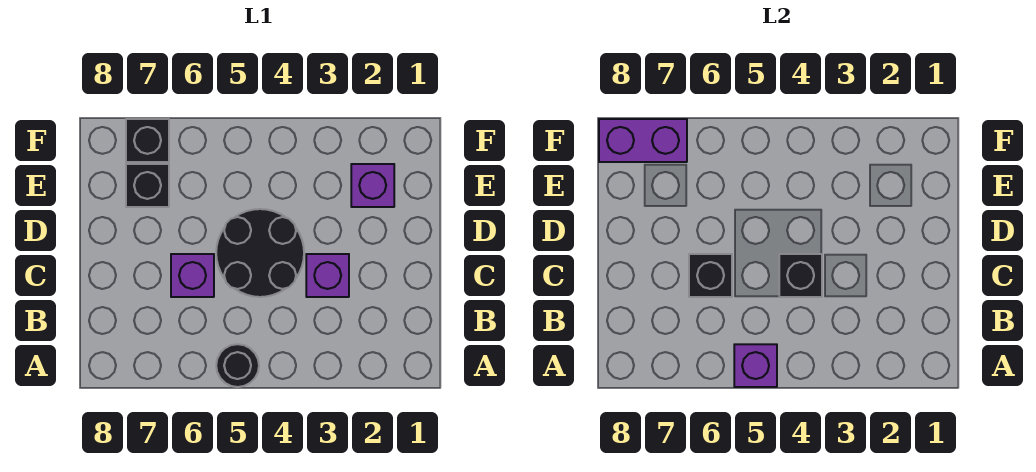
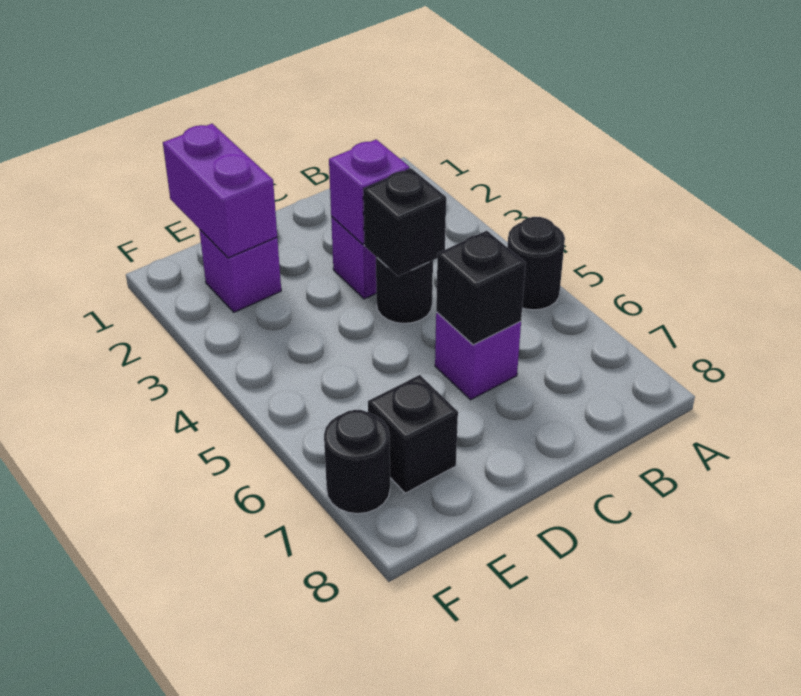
purple 1x1 brick [734,344,777,387] -> purple 1x1 brick moved to [329,139,410,244]
black 2x2 round brick [216,209,304,297] -> black 1x1 round brick [376,257,433,324]
black 1x1 brick [126,119,169,162] -> black 1x1 round brick [324,410,390,514]
purple 1x2 brick [599,119,687,162] -> purple 1x2 brick moved to [163,124,277,258]

